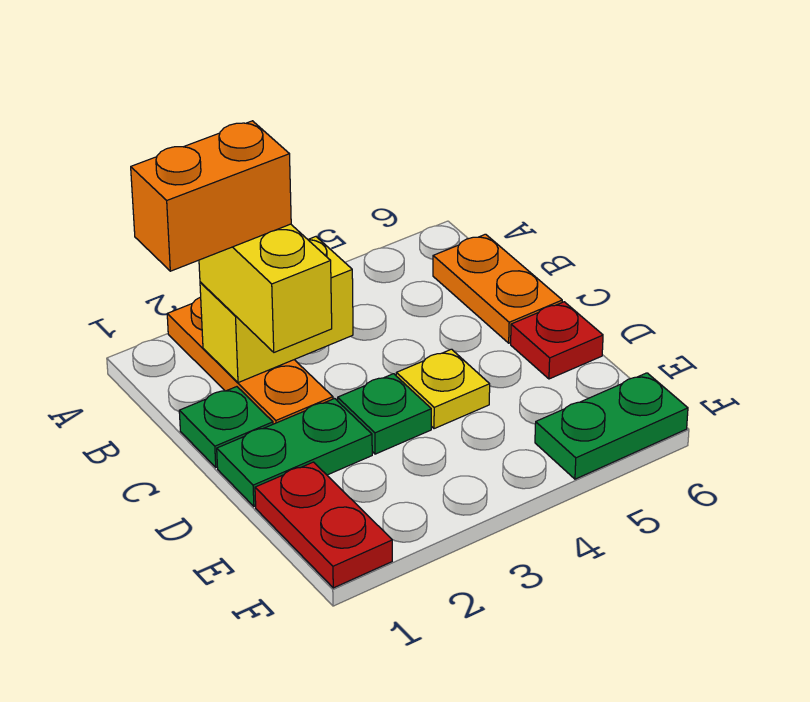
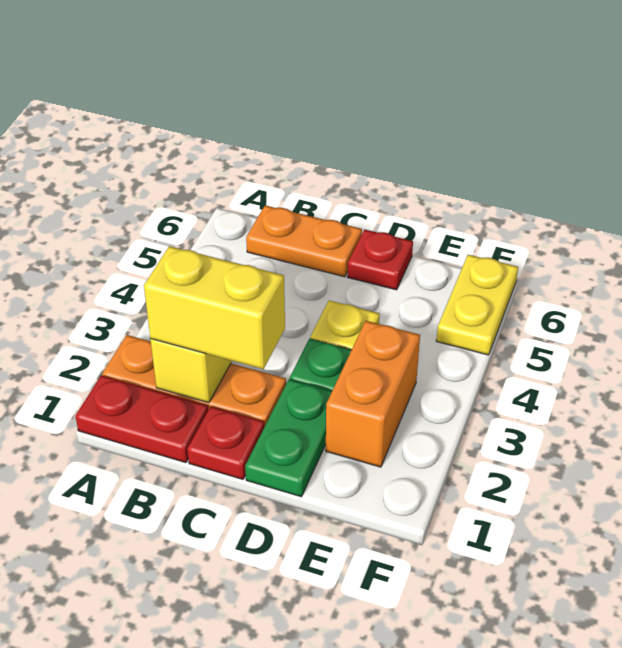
orange 1x2 brick [131,121,291,271] -> orange 1x2 brick moved to [326,321,420,467]
green 1x1 plate [179,387,273,467] -> red 1x1 plate [187,406,265,479]
red 1x2 plate [255,462,392,588] -> red 1x2 plate moved to [75,375,208,463]
green 1x2 plate [535,373,688,479] -> yellow 1x2 plate [436,255,518,355]

